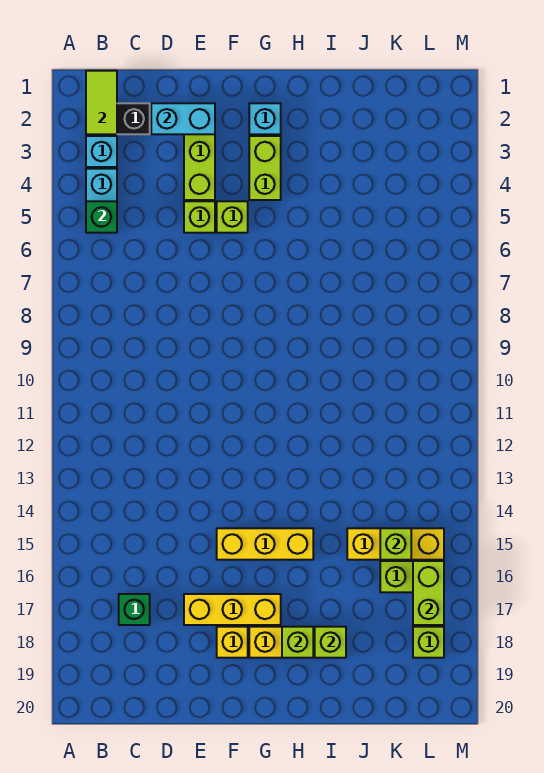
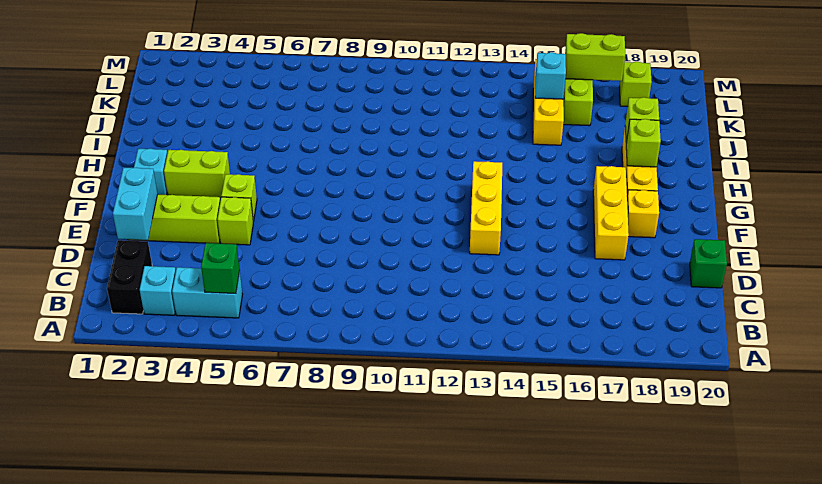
lime 1x2 tile [86,71,117,134] -> none
green 1x1 brick [119,594,150,625] -> green 1x1 brick moved to [690,239,727,288]
yellow 1x3 brick [217,528,313,560] -> yellow 1x3 brick moved to [470,161,502,255]
lime 1x1 brick [380,528,411,560] -> cyan 1x1 brick [535,52,566,99]

